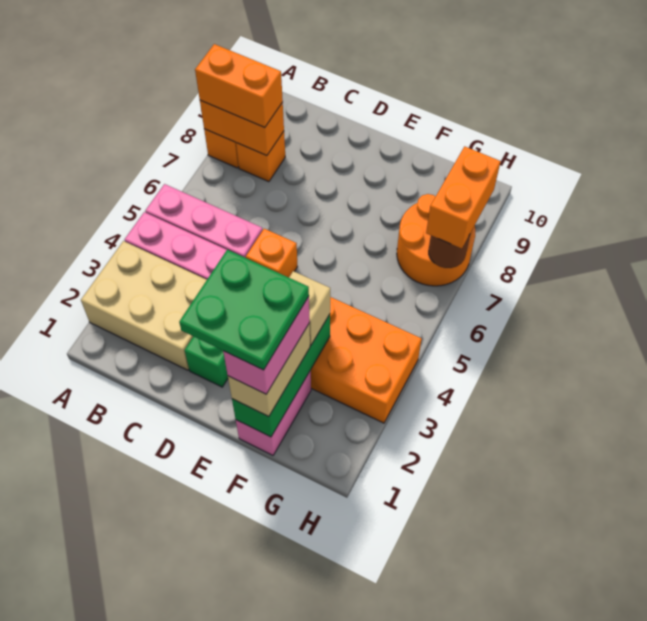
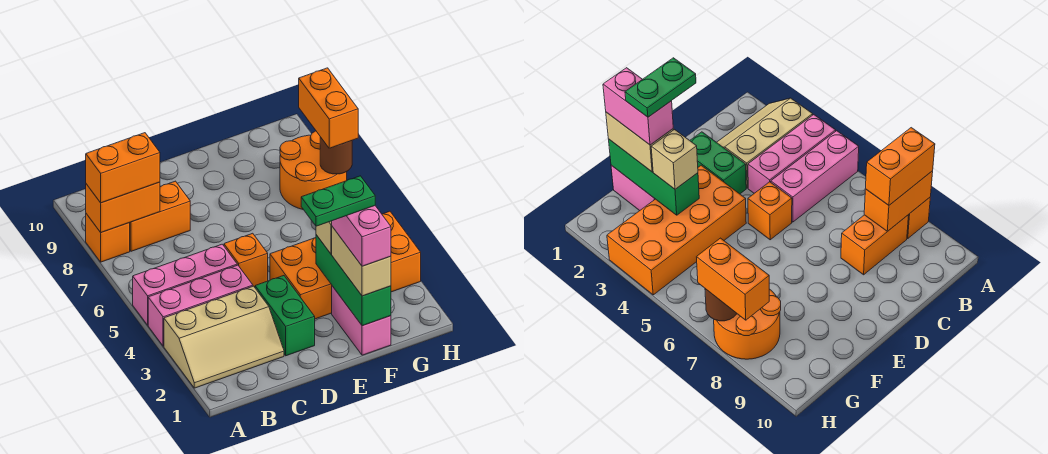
tan 2x3 brick [81,241,207,370] -> tan 2x3 slope [164,286,284,388]
orange 1x1 brick [236,131,285,182] -> orange 1x2 brick [130,181,190,251]
green 2x2 plate [179,250,309,370] -> green 1x2 plate [301,176,375,226]

